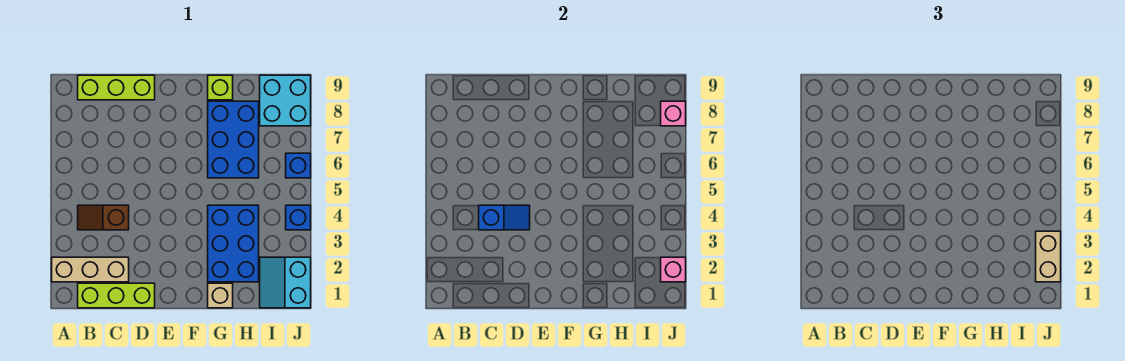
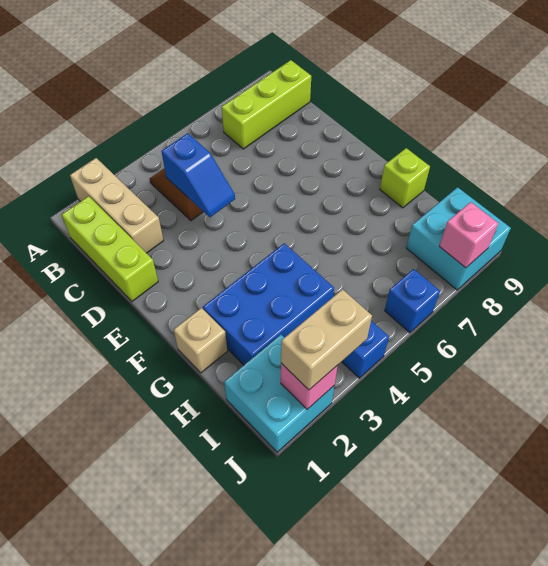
lime 1x3 brick [78,75,155,100] -> lime 1x3 brick turned to [222,60,311,149]
blue 2x3 brick [208,101,259,178] -> none
cyan 2x2 slope [260,257,311,308] -> cyan 2x2 brick [224,335,334,452]

